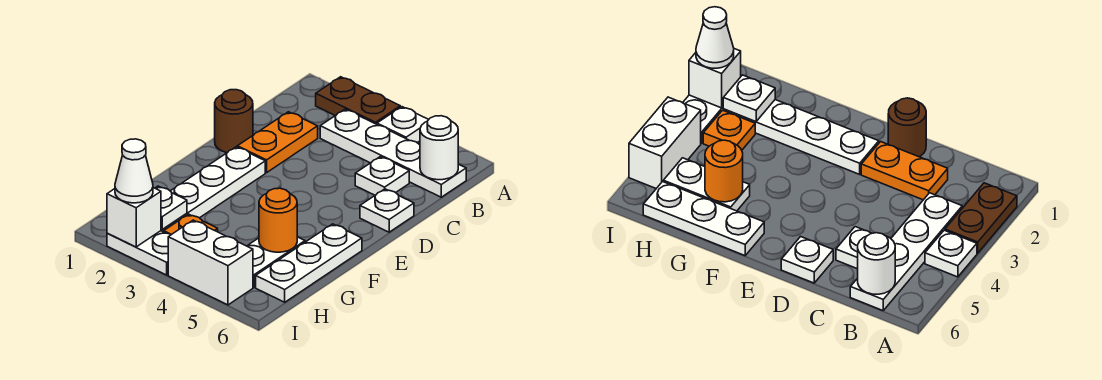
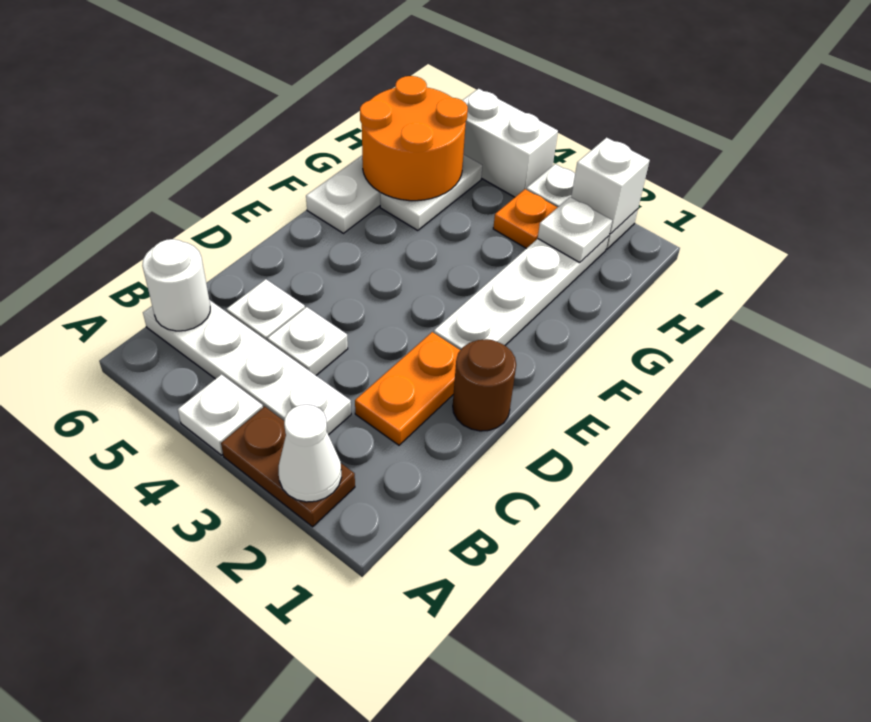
white 1x1 plate [360,189,414,232] -> white 1x1 plate moved to [267,307,348,375]
orange 1x1 round brick [259,188,297,252] -> orange 2x2 round brick [360,76,468,201]
white 1x1 cone [115,139,153,203] -> white 1x1 cone moved to [279,404,341,502]

